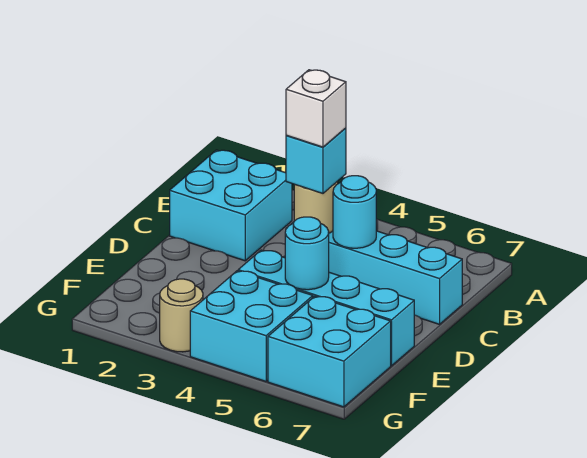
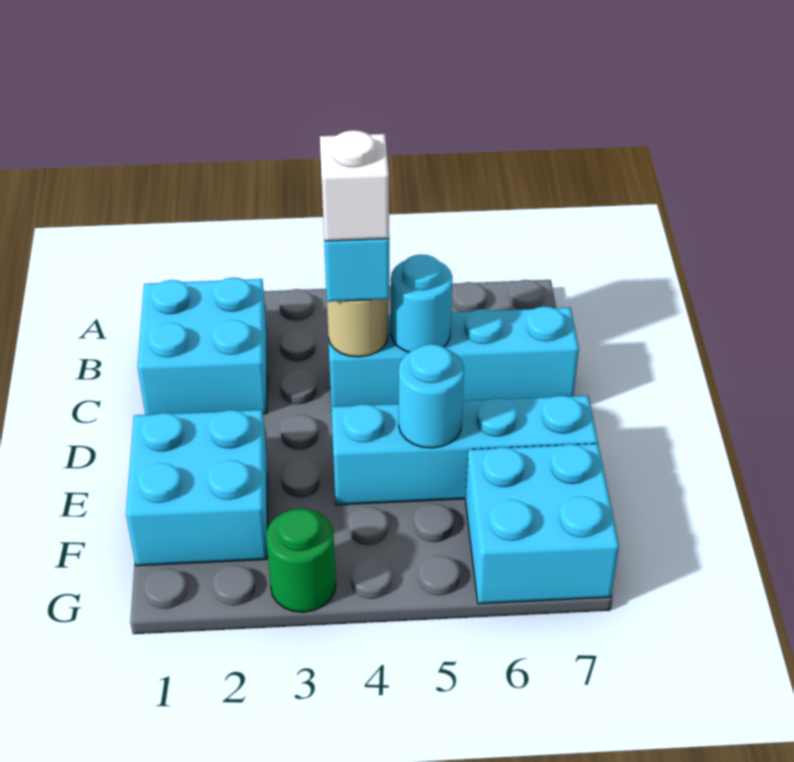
cyan 2x2 brick [190,271,313,381] -> cyan 2x2 brick moved to [126,410,267,566]
tan 1x1 round brick [160,279,203,352] -> green 1x1 round brick [266,509,336,612]

